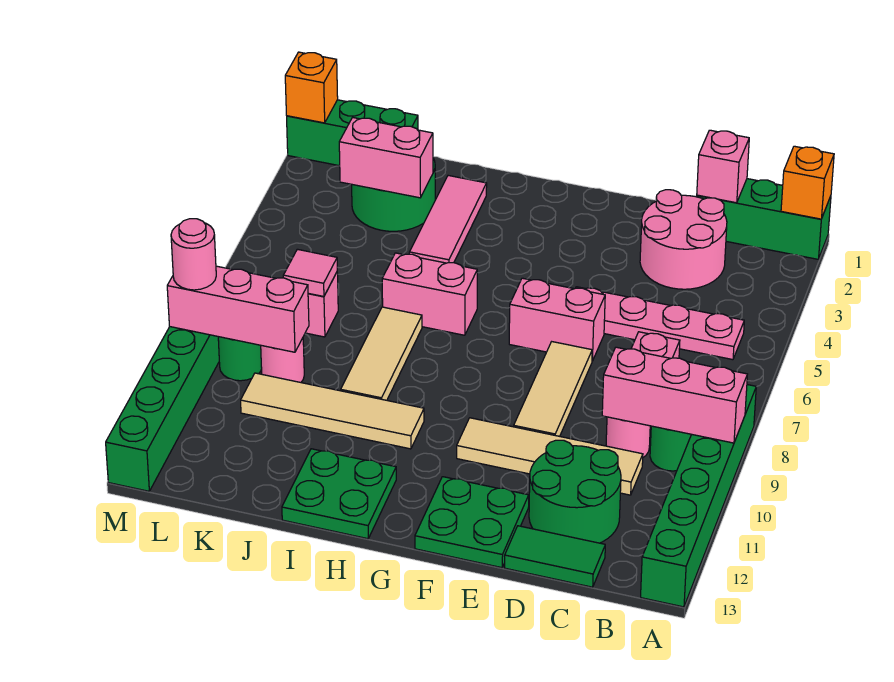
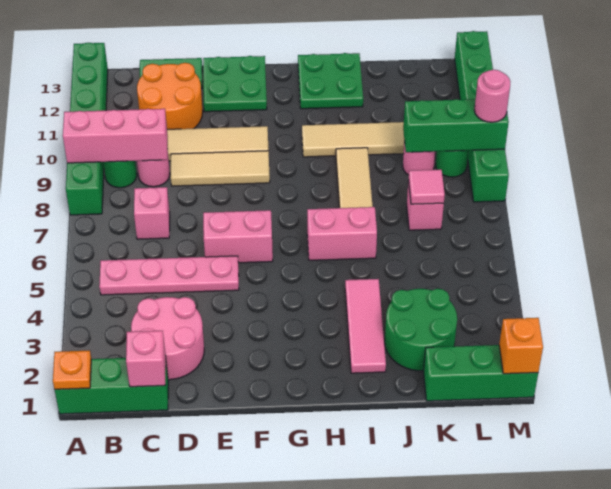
orange 1x1 brick [781,146,834,219] -> orange 1x1 plate [53,350,91,389]
green 2x2 round brick [529,440,621,543] -> orange 2x2 round brick [137,63,203,129]
tan 1x3 tile [514,342,592,436] -> tan 1x3 tile turned to [171,151,270,186]
pink 1x2 brick [339,117,433,198] -> none
pink 1x3 brick [167,266,309,352] -> green 1x3 brick [403,99,509,152]

